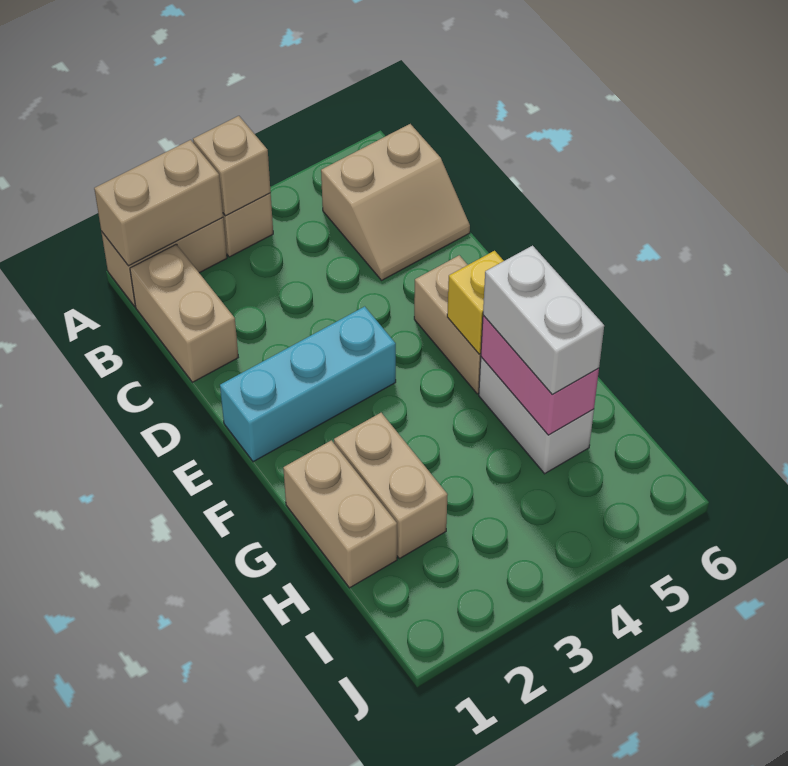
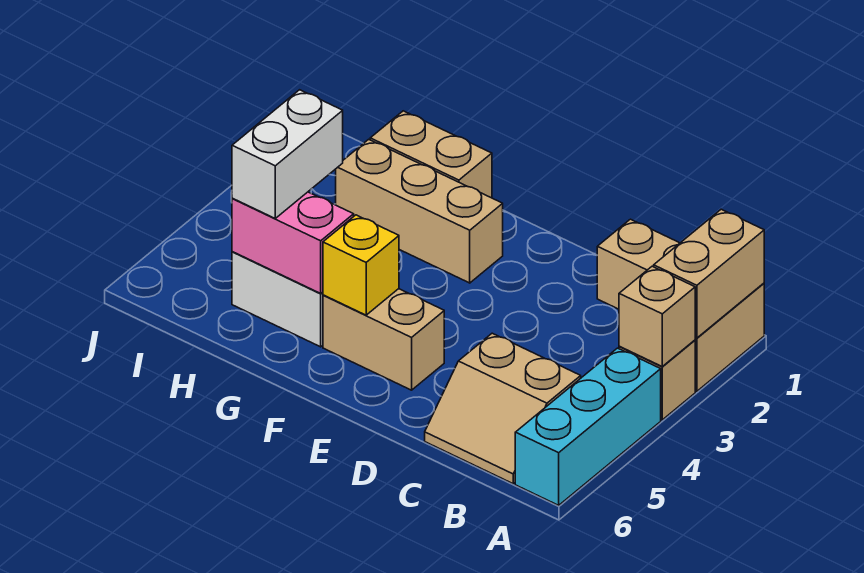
tan 2x2 slope [321,124,470,280] -> tan 2x2 slope turned to [425,333,581,484]
cyan 1x3 brick [220,306,396,462] -> cyan 1x3 brick moved to [515,348,661,505]
tan 1x2 brick [334,413,448,559] -> tan 1x3 brick [336,139,503,283]
white 1x2 brick [483,246,604,395] -> white 1x2 brick turned to [232,90,343,218]

